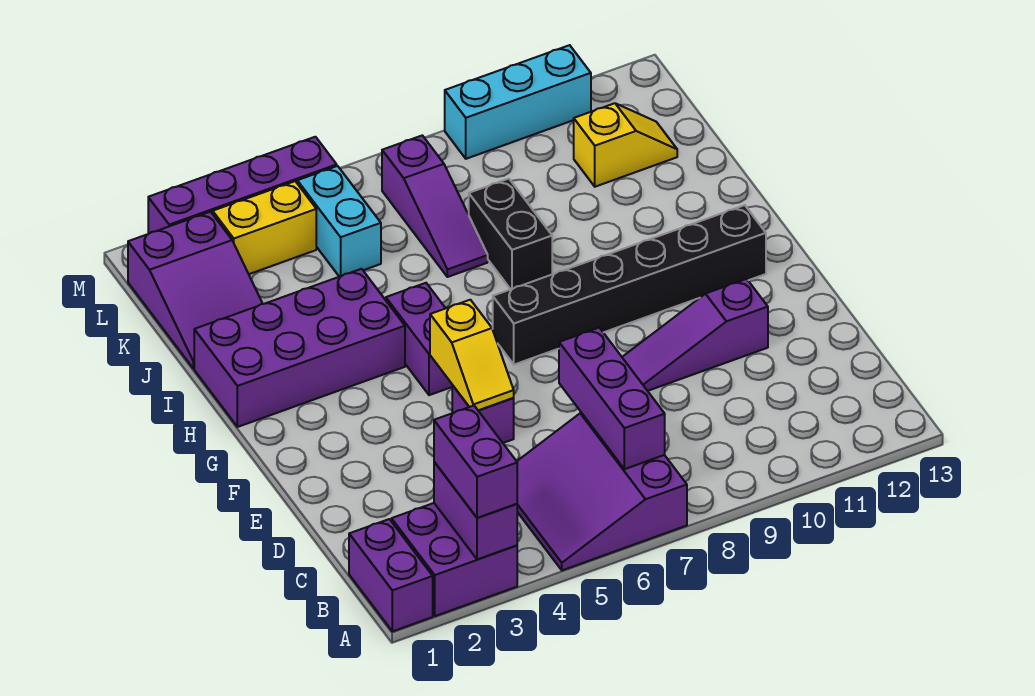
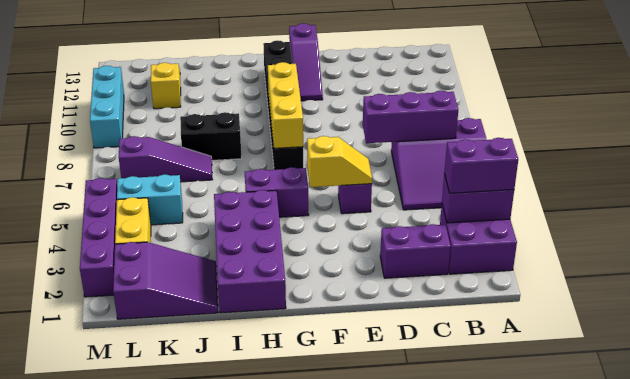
purple 1x2 brick [349,519,433,631] -> purple 1x2 brick moved to [380,224,451,278]
purple 1x3 slope [622,279,768,391] -> purple 1x3 slope moved to [289,23,323,101]
none -> yellow 1x3 brick [268,62,303,148]

